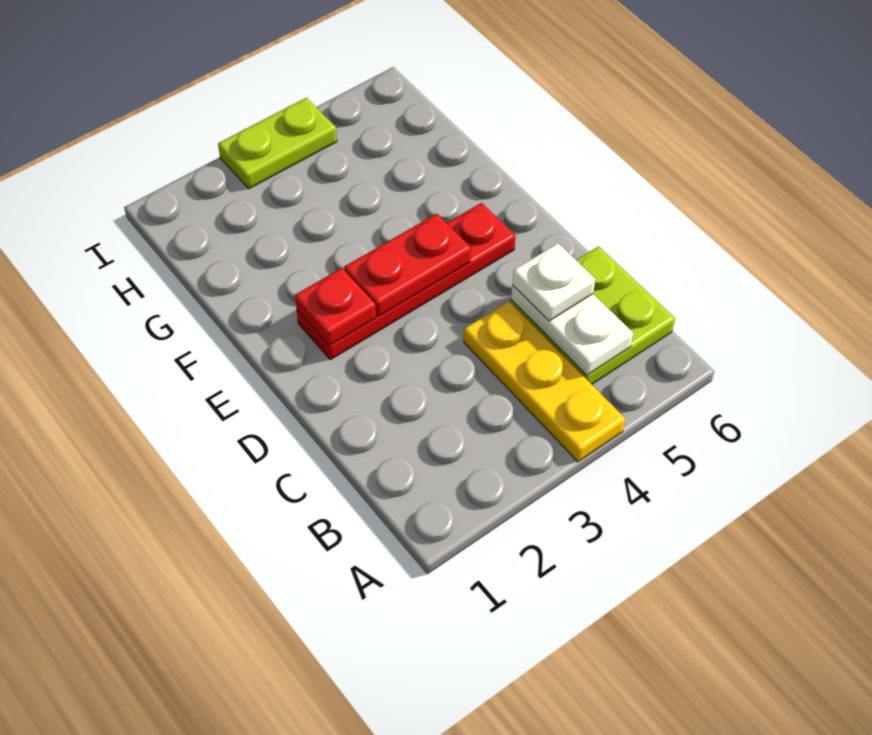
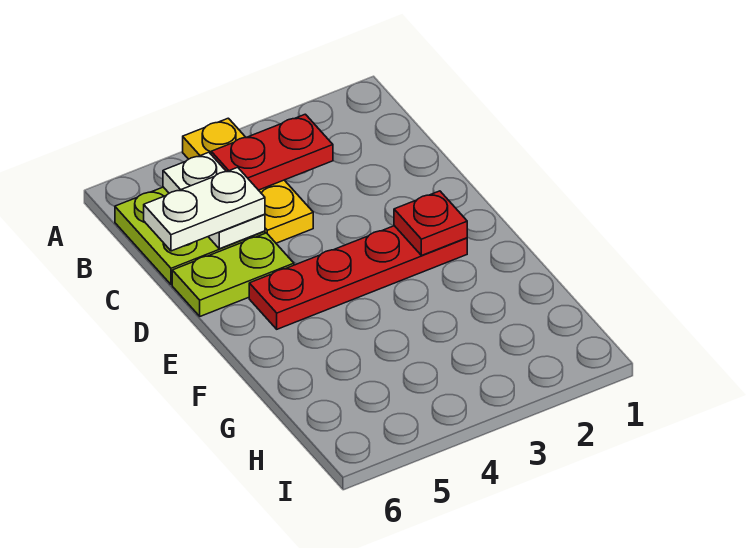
white 1x1 plate [512,243,595,321] -> white 1x2 plate [144,167,265,251]
red 1x2 plate [344,214,471,316] -> red 1x2 plate moved to [211,114,333,190]
lime 1x2 plate [218,98,337,189] -> lime 1x2 plate moved to [172,233,294,316]

